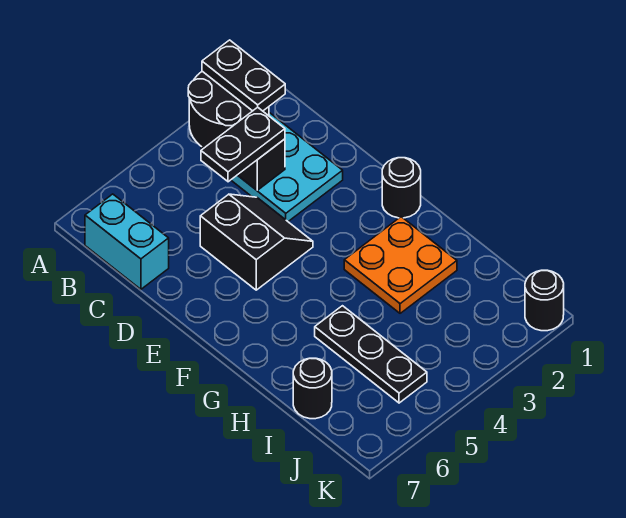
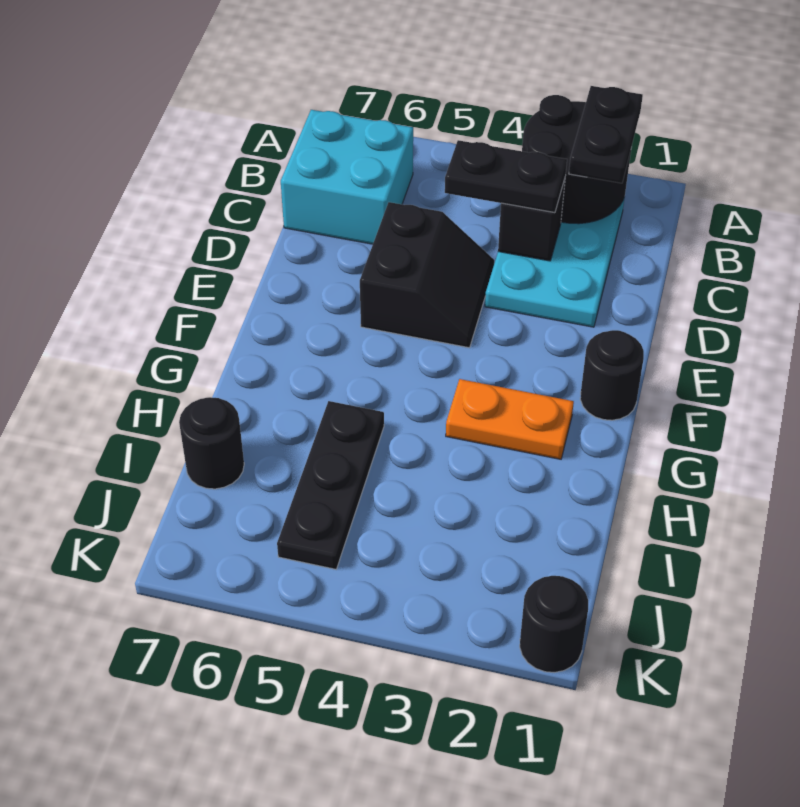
cyan 1x2 brick [85,194,169,289] -> cyan 2x2 brick [281,110,413,244]
orange 2x2 plate [344,217,457,313] -> orange 1x2 plate [446,379,574,459]

